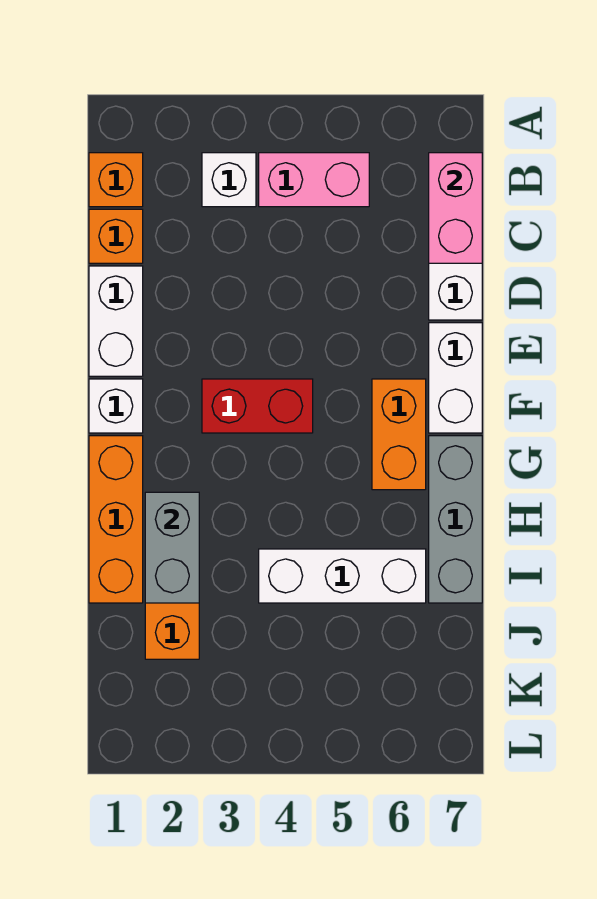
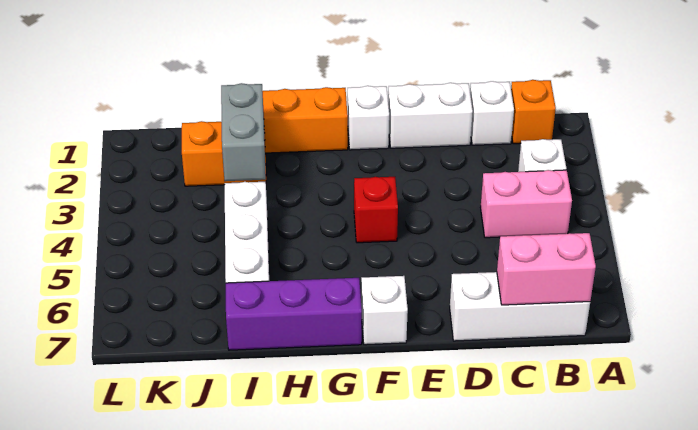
pink 1x2 brick [259,153,369,207] -> pink 1x2 brick turned to [481,170,572,238]
orange 1x1 brick [89,209,143,263] -> white 1x1 brick [470,81,514,145]
white 1x2 brick [429,323,482,433] -> white 1x1 brick [361,276,408,345]
red 1x2 brick [202,379,313,433] -> red 1x1 brick [354,177,398,243]
orange 1x2 brick [372,379,426,490] -> none
grey 1x3 brick [429,436,482,603] -> purple 1x3 brick [226,278,362,350]
grey 1x2 brick [145,492,199,603] -> grey 1x2 brick turned to [221,83,266,181]

